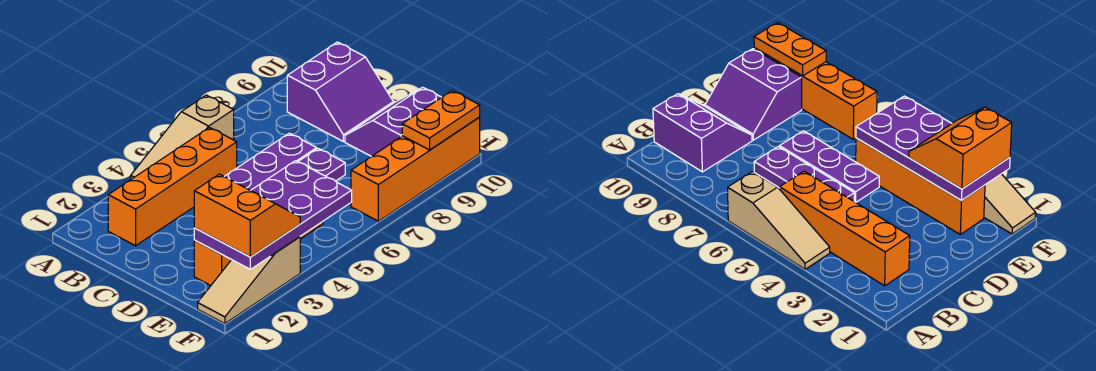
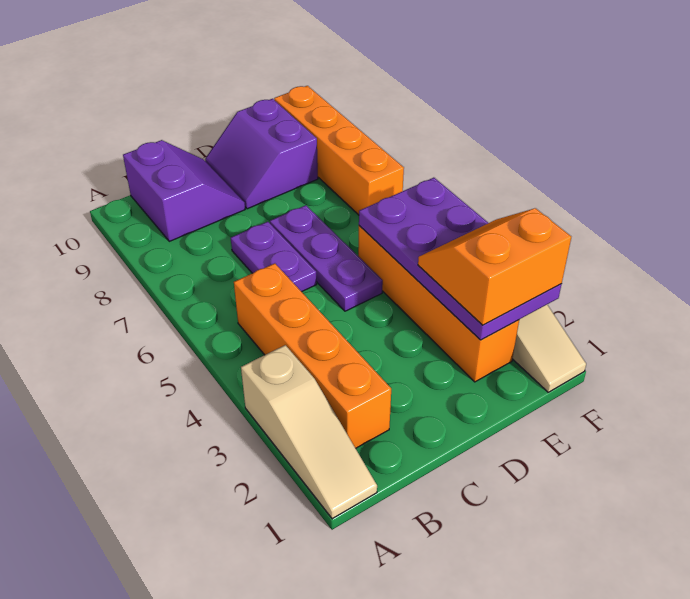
tan 1x3 slope [131,95,234,179] -> tan 1x3 slope moved to [241,345,377,519]
purple 1x3 plate [224,133,317,191] -> purple 1x2 plate [231,222,317,292]
orange 1x2 plate [402,91,480,150] -> none

